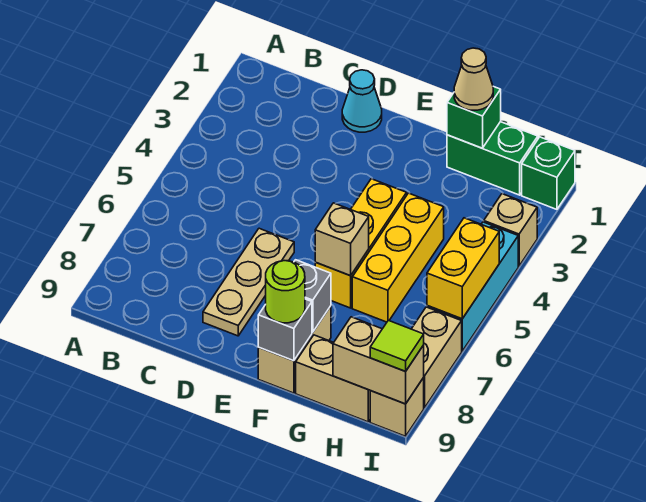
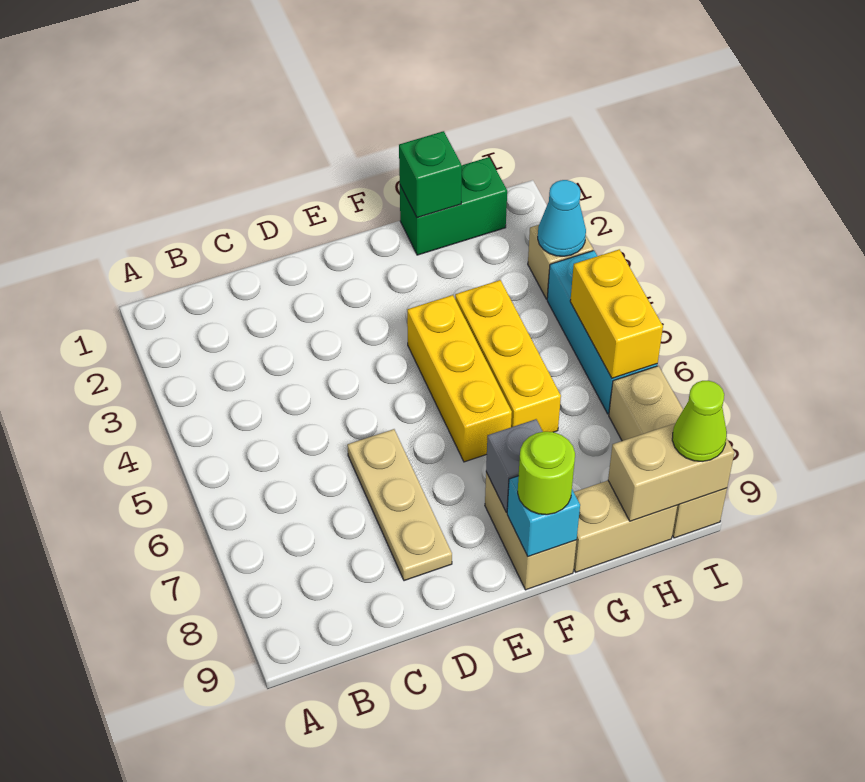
cyan 1x1 cone [342,70,382,132] -> cyan 1x1 cone moved to [538,180,586,256]
tan 1x1 brick [315,203,369,276] -> none
grey 1x1 brick [258,299,312,361] -> cyan 1x1 brick [507,476,580,557]
tan 1x1 cone [454,48,493,110] -> none
green 1x1 brick [522,137,575,209] -> none
lime 1x1 tile [370,320,424,371] -> lime 1x1 cone [672,381,727,462]

